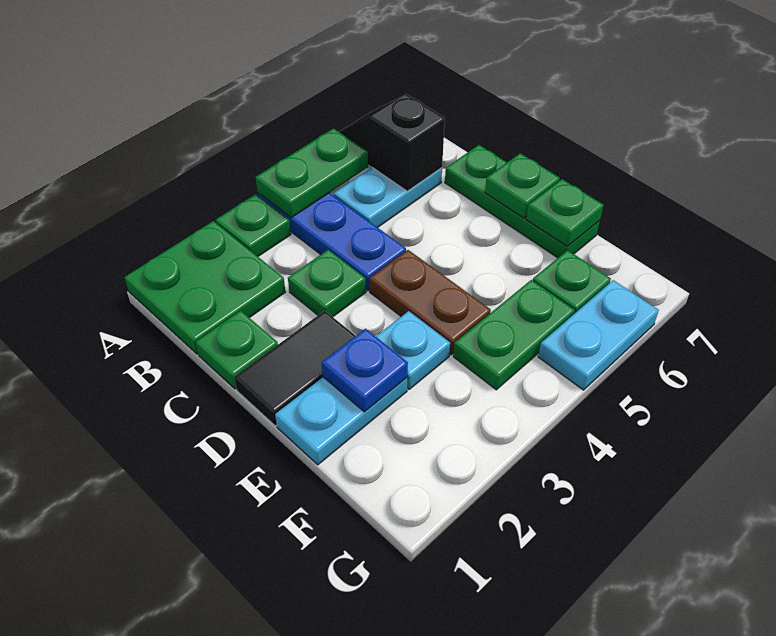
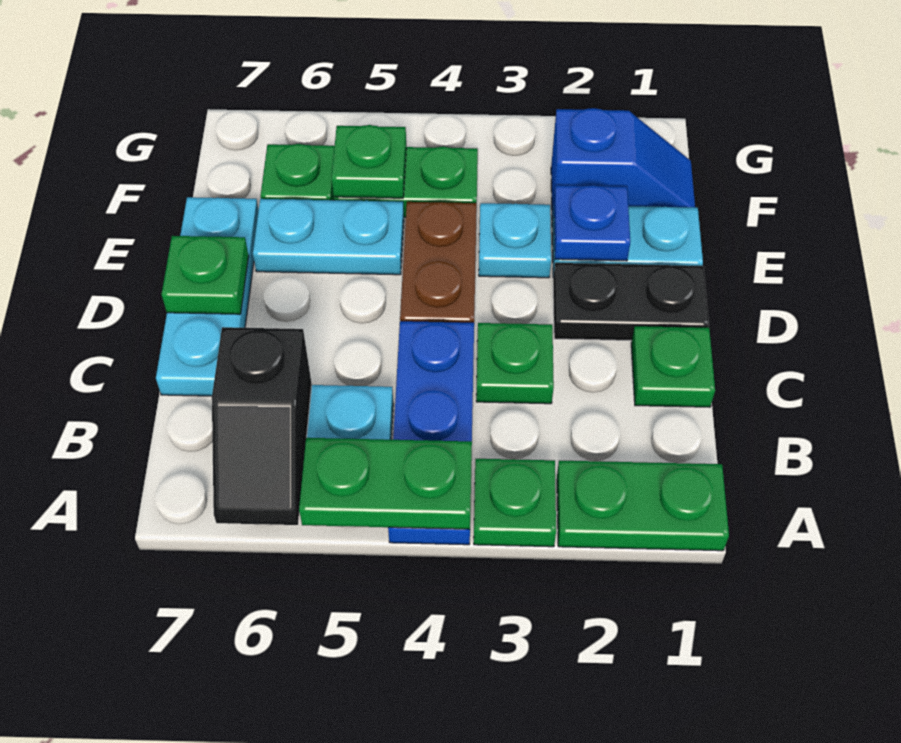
green 2x2 plate [125,221,285,354] -> green 1x2 plate [557,461,729,551]
green 1x3 plate [445,145,600,258] -> cyan 1x3 plate [156,197,259,396]
black 1x2 tile [234,311,356,426] -> black 1x2 plate [553,263,709,341]
green 1x1 plate [526,179,604,247] -> green 1x1 plate moved to [332,125,406,198]
none -> blue 1x2 slope [551,108,695,218]
cyan 1x2 plate [538,280,659,390] -> cyan 1x2 plate moved to [253,199,404,275]

